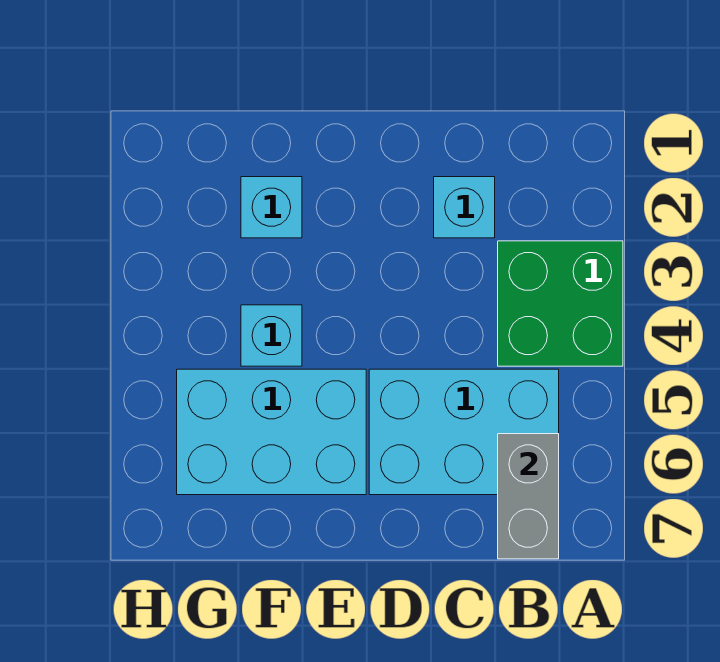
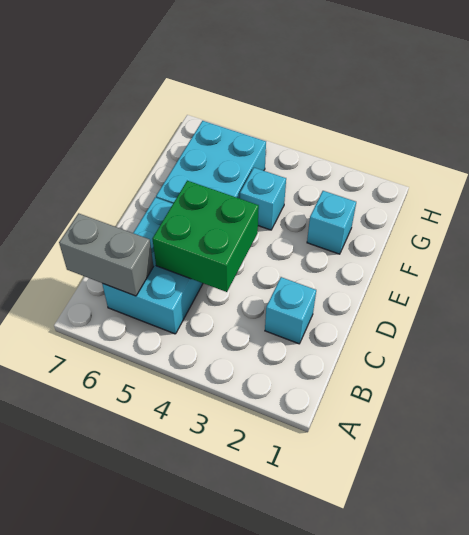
green 2x2 brick [498,241,623,366] -> green 2x2 brick moved to [153,181,259,292]

